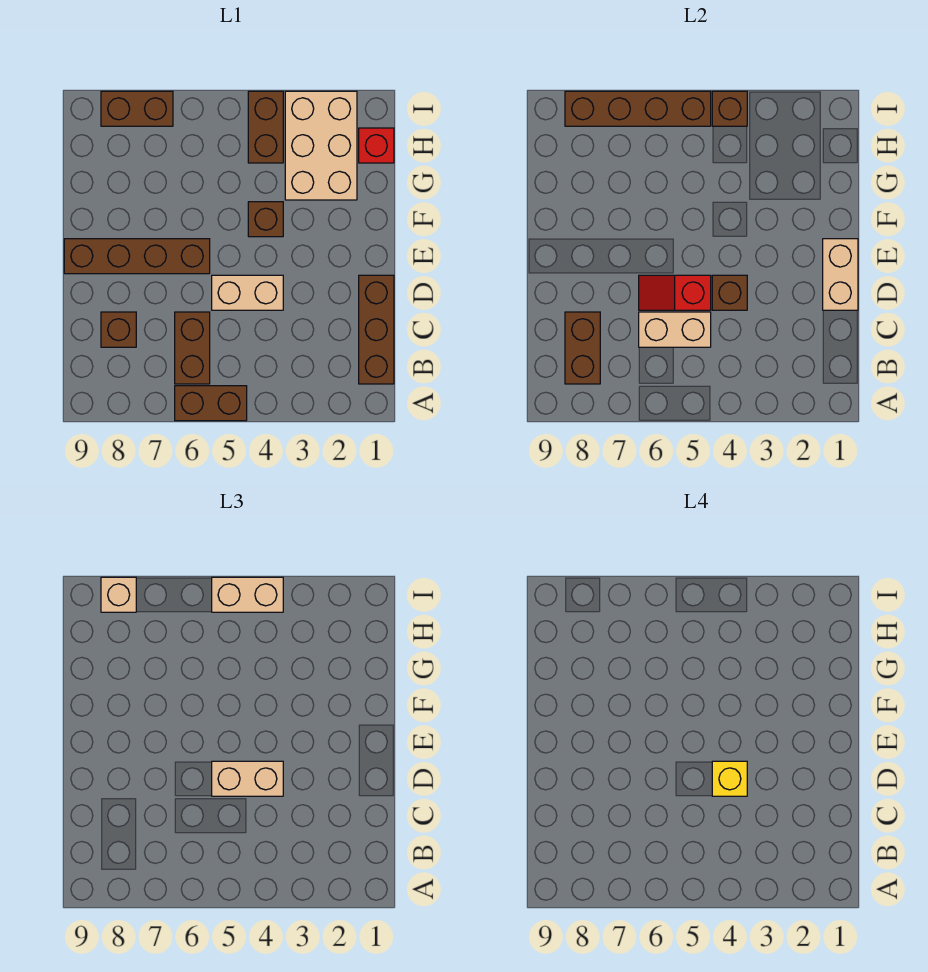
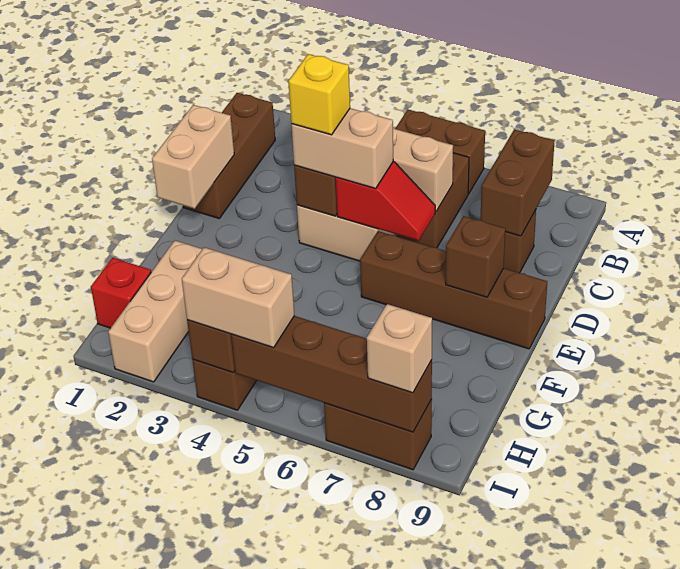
brown 1x1 brick [248,202,283,237] -> brown 1x1 brick moved to [446,216,505,297]
tan 2x3 brick [285,91,357,200] -> tan 1x3 brick [108,240,202,382]

